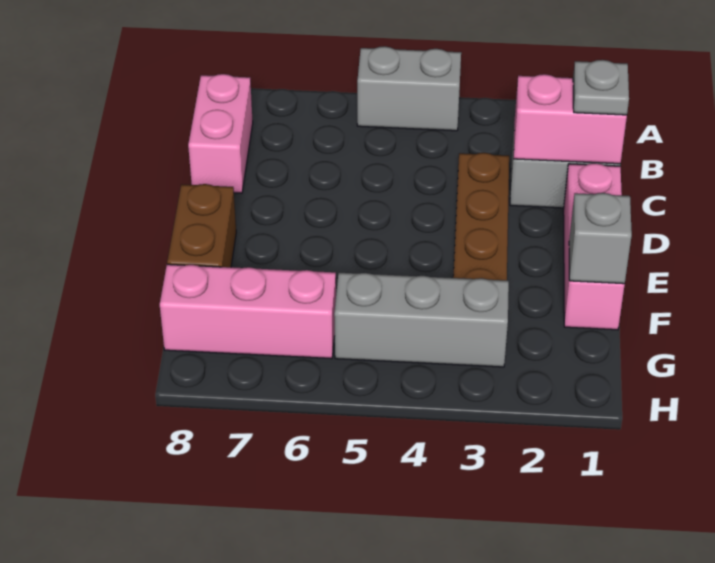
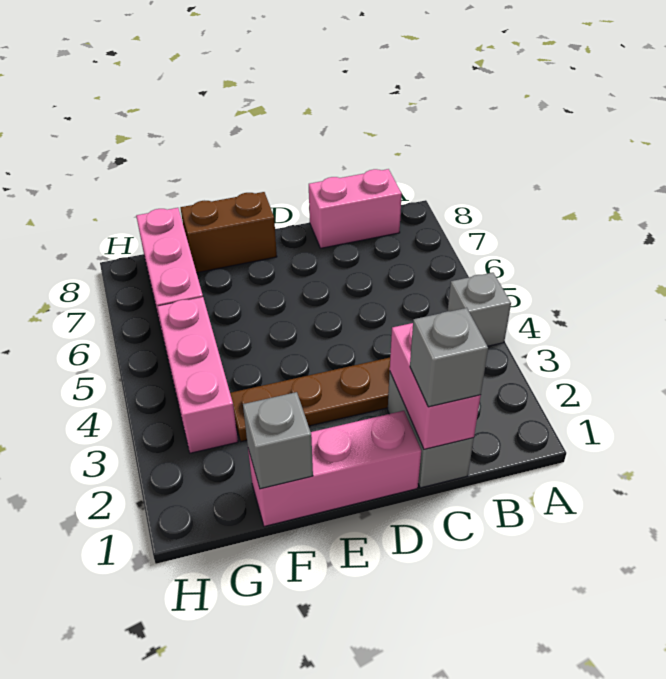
grey 1x2 brick [357,46,461,131] -> grey 1x1 brick [448,273,511,346]
grey 1x1 plate [573,60,629,115] -> grey 1x1 brick [410,308,488,407]
grey 1x3 brick [334,273,509,367] -> pink 1x3 brick [157,297,238,453]

